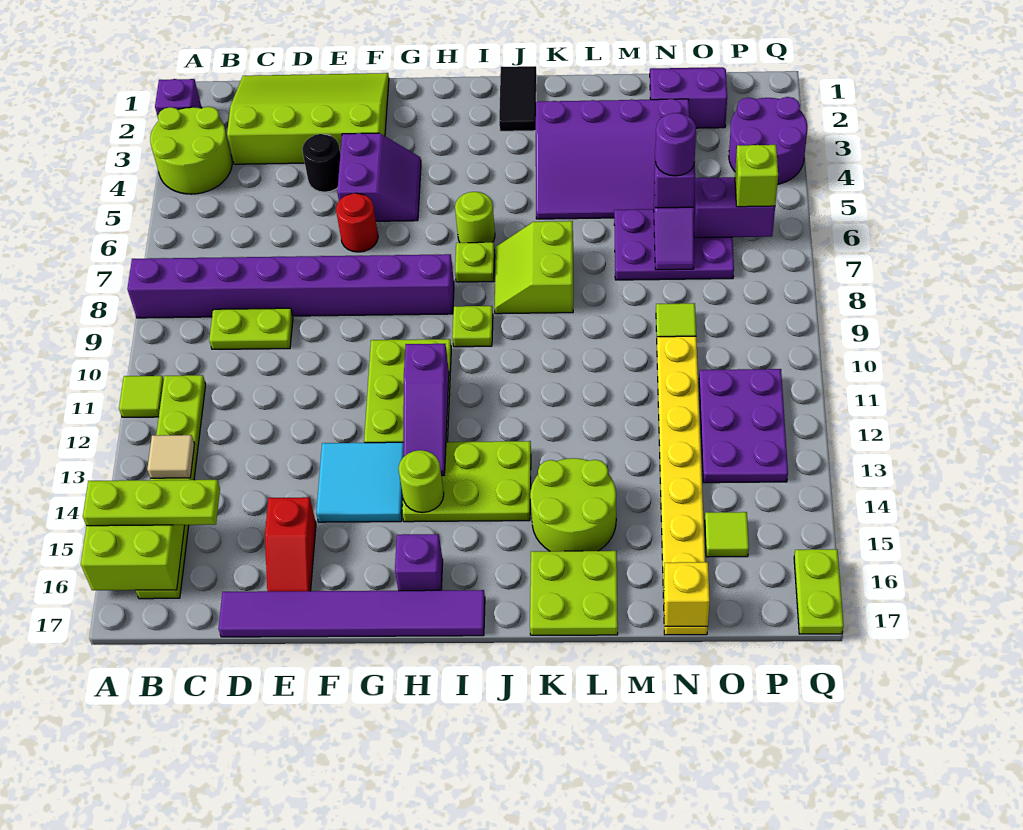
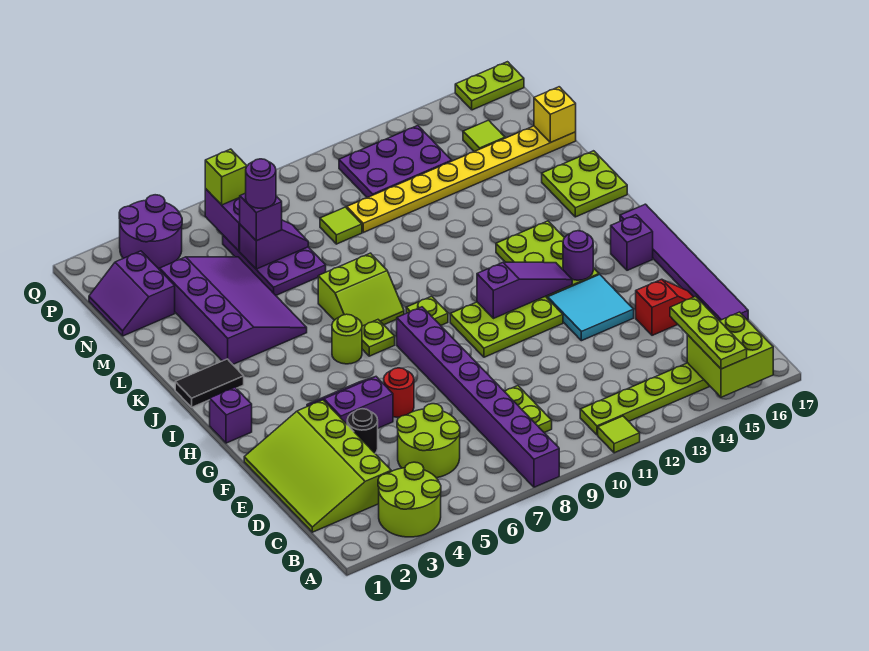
purple 1x1 brick [155,79,202,116] -> purple 1x1 brick moved to [210,387,252,443]
tan 1x1 tile [147,435,195,478] -> none
lime 1x1 round brick [399,450,444,513] -> purple 1x1 round brick [563,231,593,280]
lime 2x2 round brick [530,458,616,551] -> lime 2x2 round brick moved to [397,404,460,478]

